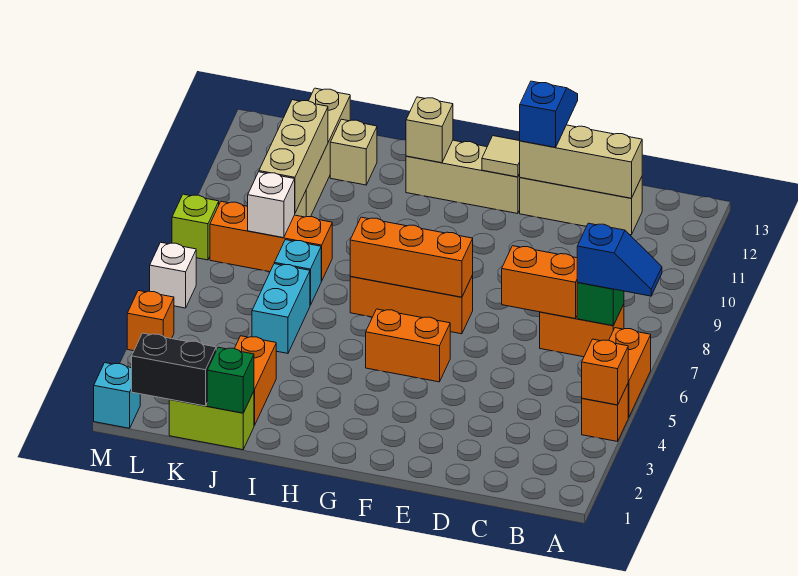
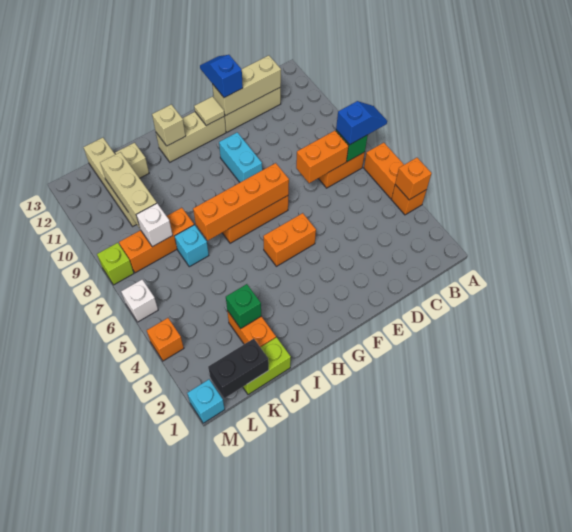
orange 1x3 brick [350,217,473,297] -> orange 1x4 brick [193,163,289,240]
green 1x1 brick [207,347,254,413] -> green 1x1 brick moved to [226,284,261,329]
cyan 1x2 brick [252,264,310,353] -> cyan 1x2 brick moved to [219,132,262,182]

